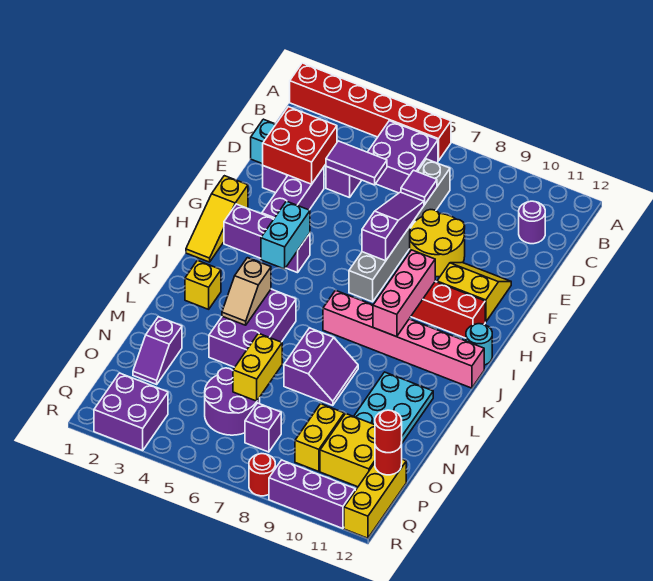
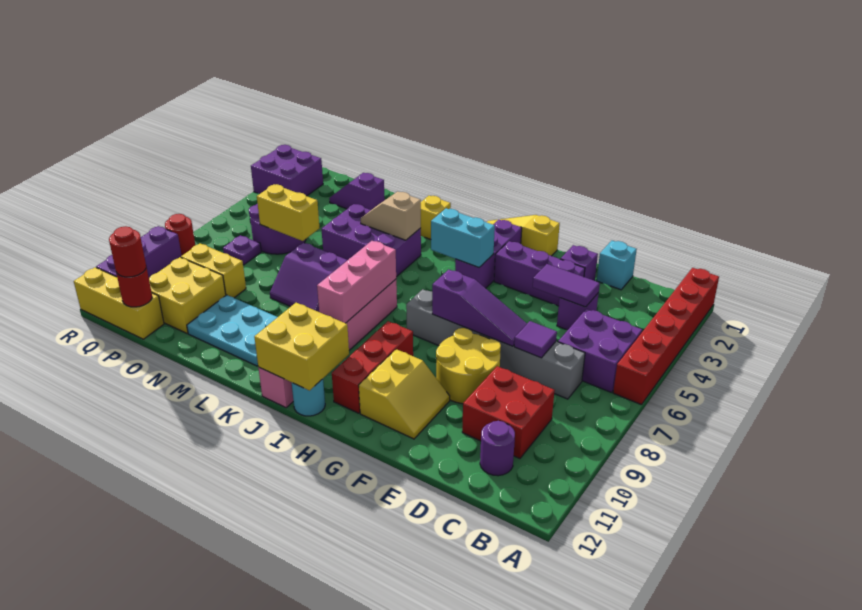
red 2x2 brick [263,107,337,184] -> red 2x2 brick moved to [462,366,555,459]
purple 1x2 tile [326,141,387,185] -> purple 1x2 tile turned to [533,264,600,307]
pink 1x3 brick [373,250,435,337] -> pink 1x3 brick turned to [317,241,396,323]
none -> yellow 2x2 brick [254,303,349,391]
purple 1x1 brick [245,403,281,452] -> purple 1x1 plate [223,235,261,265]

